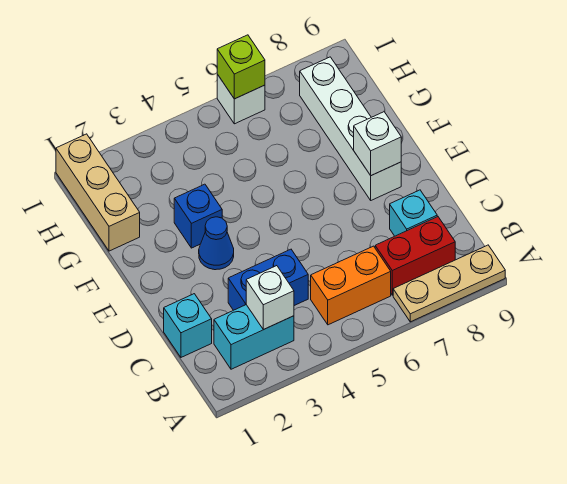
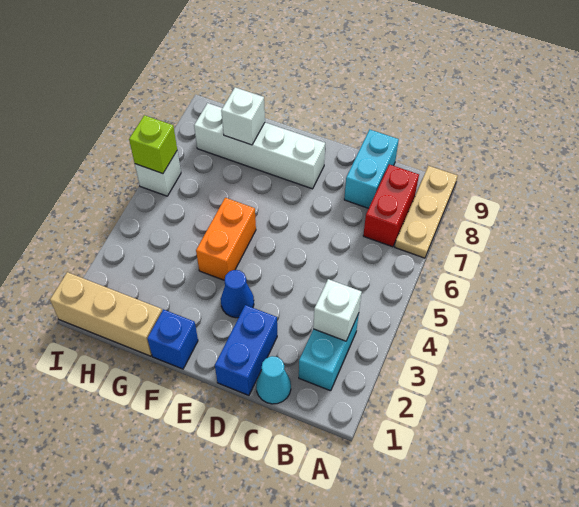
orange 1x2 brick [311,246,391,325] -> orange 1x2 brick moved to [196,198,256,280]
cyan 1x1 brick [164,294,212,357] -> cyan 1x1 cone [256,356,291,404]
blue 1x2 brick [228,249,308,310] -> blue 1x2 brick moved to [215,305,277,395]
cyan 1x1 brick [390,190,437,236] -> cyan 1x2 brick [344,130,399,208]
white 1x1 brick [354,112,401,176] -> white 1x1 brick moved to [221,87,265,145]
blue 1x1 brick [174,184,222,248] -> blue 1x1 brick moved to [147,309,198,369]

